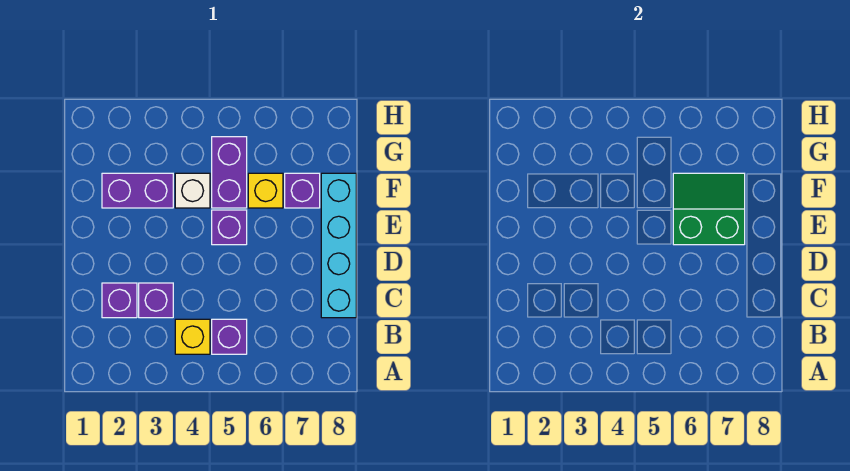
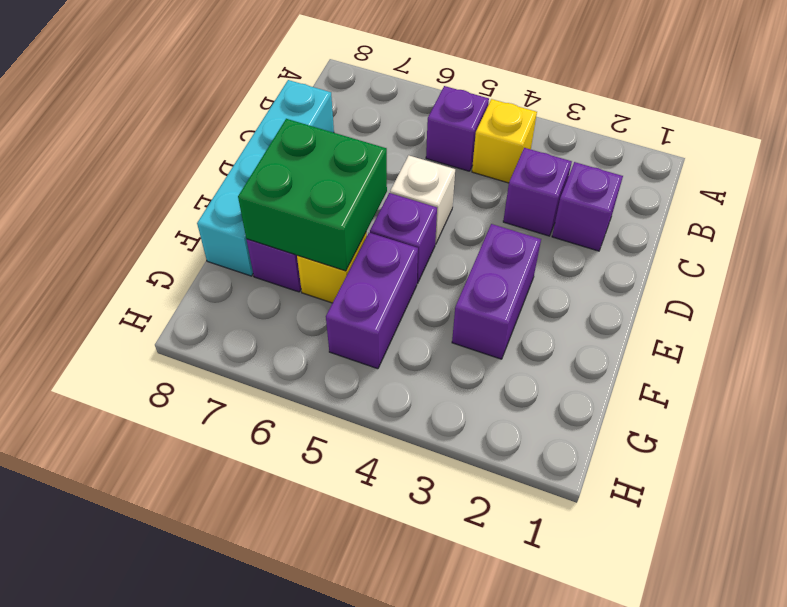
green 2x2 slope [673,173,745,245] -> green 2x2 brick [238,119,387,271]
purple 1x2 brick [102,173,173,208] -> purple 1x2 brick turned to [452,224,541,359]
white 1x1 brick [175,173,210,208] -> white 1x1 brick moved to [390,156,455,244]

